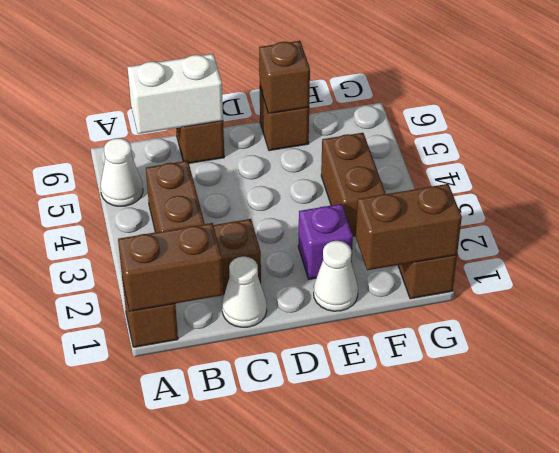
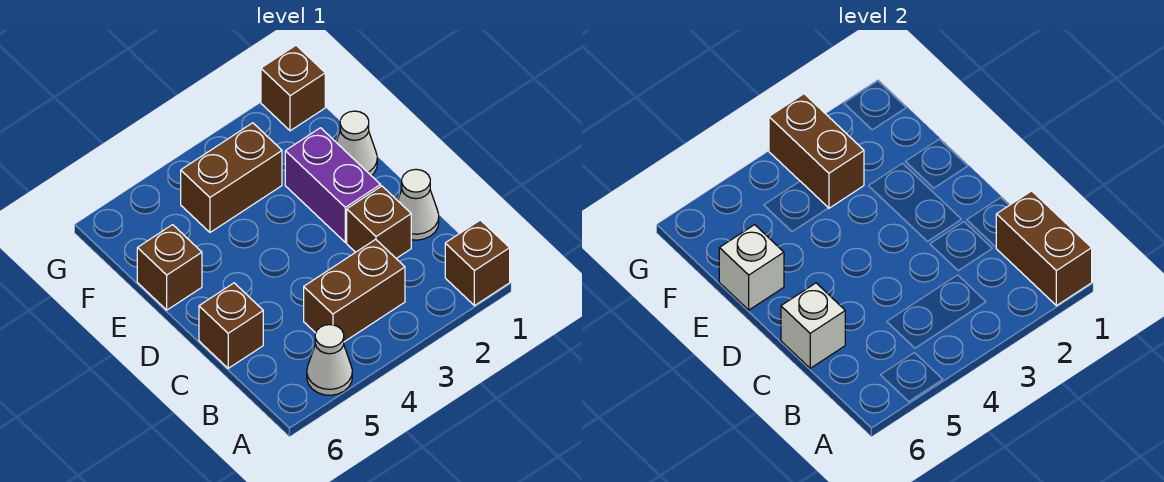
white 1x2 brick [127,54,223,134] -> white 1x1 brick [781,283,845,368]
purple 1x1 brick [298,204,353,279] -> purple 1x2 brick [285,128,381,242]
brown 1x1 brick [259,41,310,114] -> white 1x1 brick [719,225,784,310]
brown 1x2 brick [356,184,462,270] -> brown 1x2 brick moved to [769,94,864,208]

